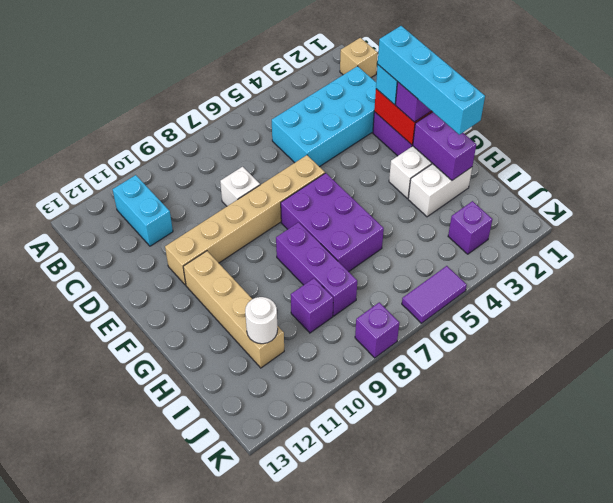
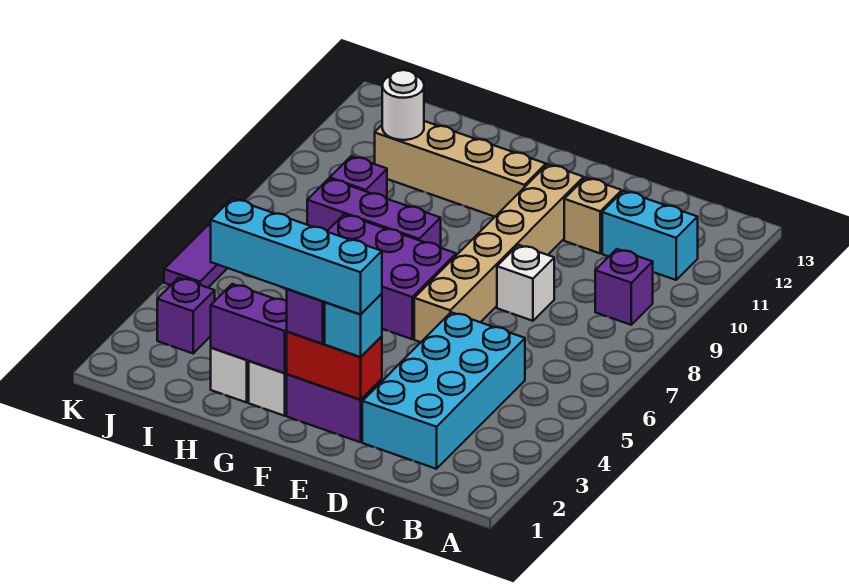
tan 1x1 brick [340,38,377,77] -> tan 1x1 brick moved to [564,178,622,253]
purple 1x1 brick [355,302,399,358] -> purple 1x1 brick moved to [595,249,653,325]

